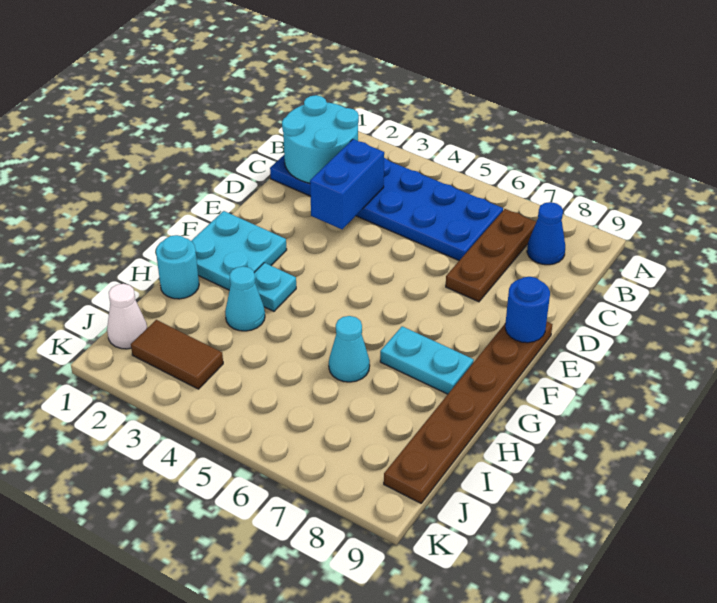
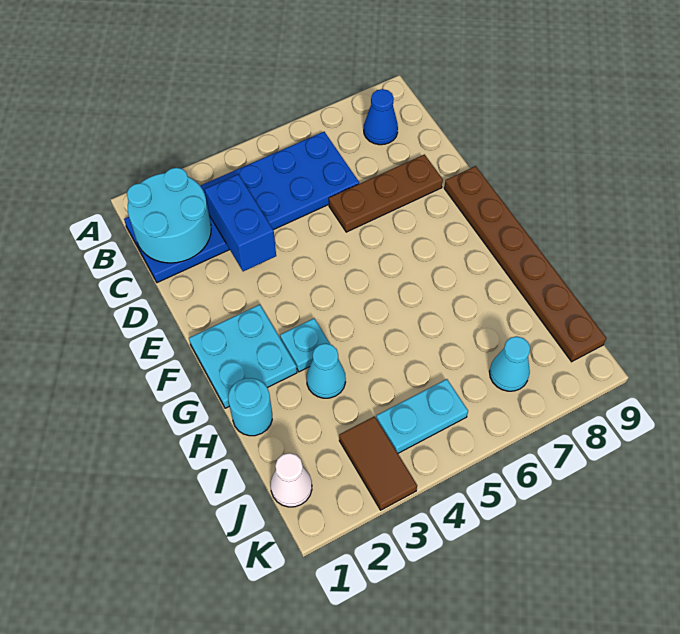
brown 1x3 plate [446,209,536,302] -> brown 1x3 plate turned to [329,154,443,232]
blue 1x1 round brick [505,277,550,343] -> none
cyan 1x2 plate [380,326,474,394] -> cyan 1x2 plate moved to [376,379,468,453]
cyan 1x1 cone [329,316,370,382] -> cyan 1x1 cone moved to [489,336,530,391]
brown 1x2 tile [131,320,223,389] -> brown 1x2 tile turned to [339,416,417,510]

